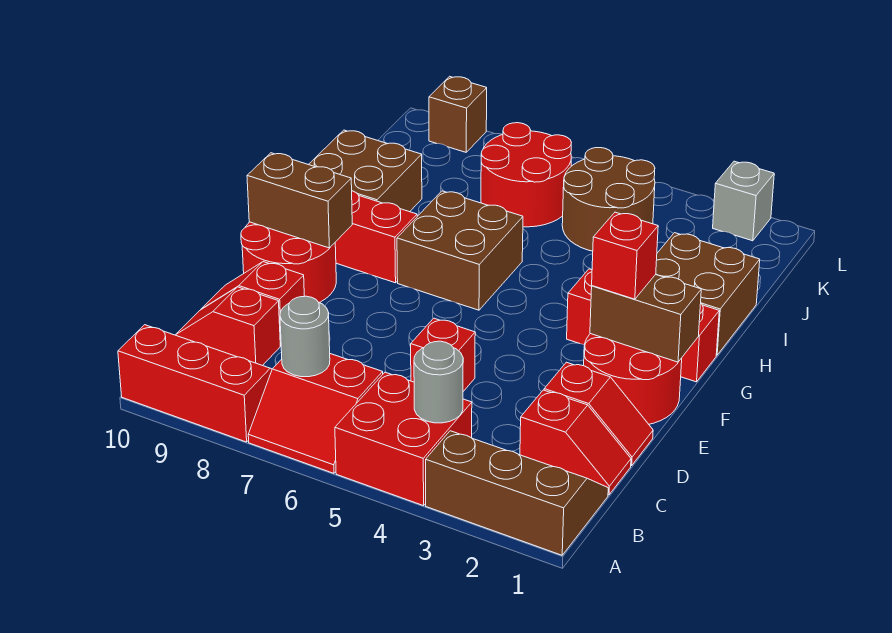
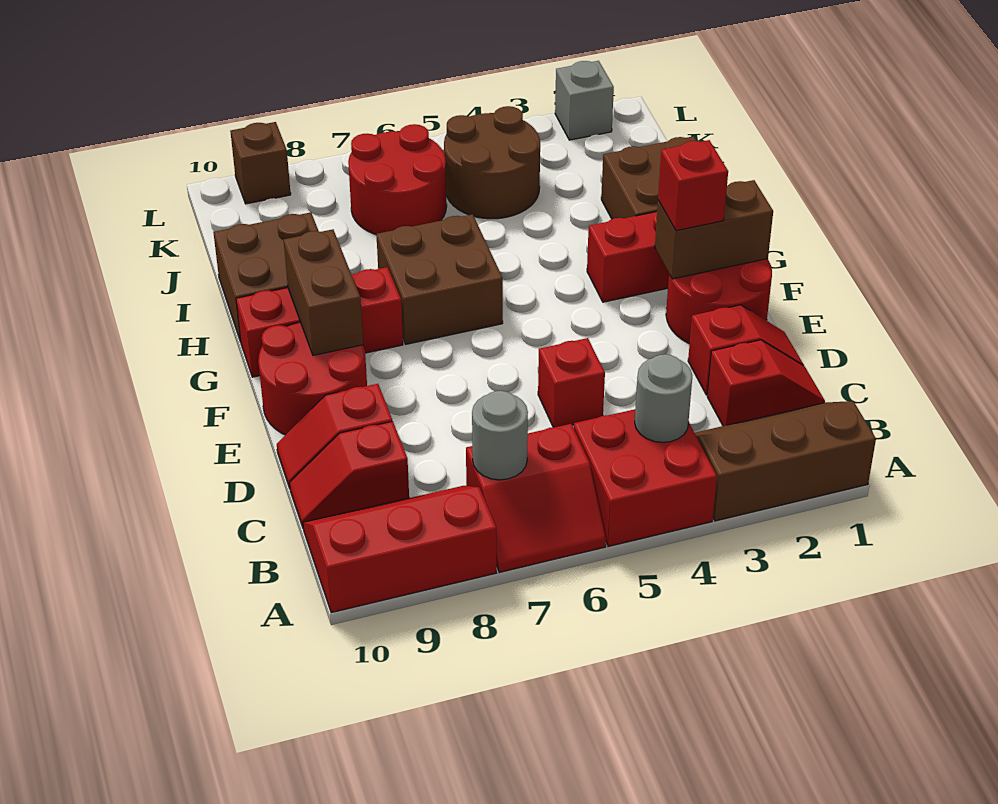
brown 1x2 brick [247,153,352,248] -> brown 1x2 brick turned to [284,229,363,355]

